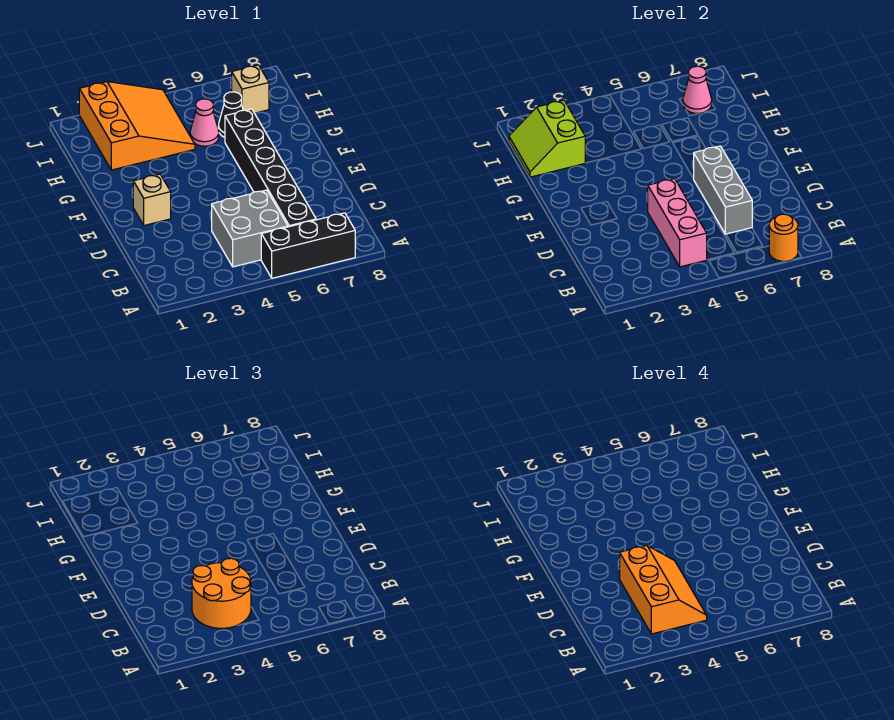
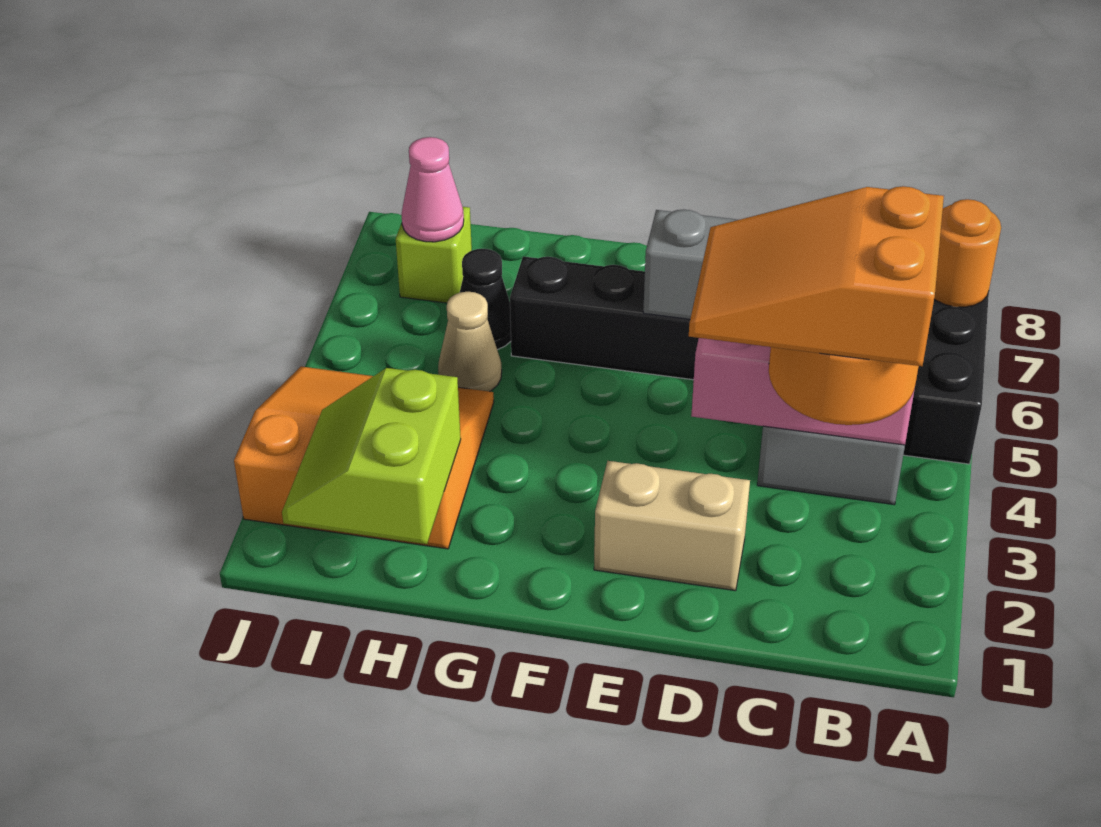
orange 2x3 slope [620,546,707,634] -> orange 2x3 slope turned to [689,186,944,366]
tan 1x1 brick [133,174,171,225] -> tan 1x2 brick [594,461,750,591]
lime 2x2 slope [509,100,585,177] -> lime 2x2 slope turned to [282,368,461,544]
pink 1x1 cone [190,99,219,146] -> tan 1x1 cone [438,292,502,391]
tan 1x1 brick [232,65,269,113] -> lime 1x1 brick [396,207,472,303]

